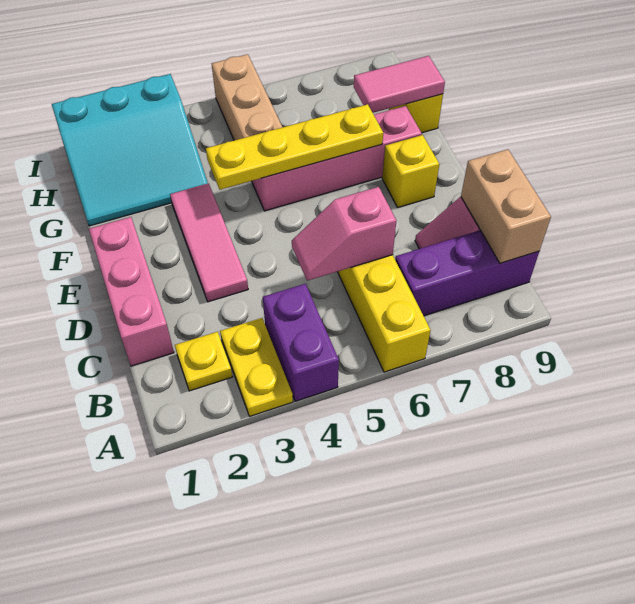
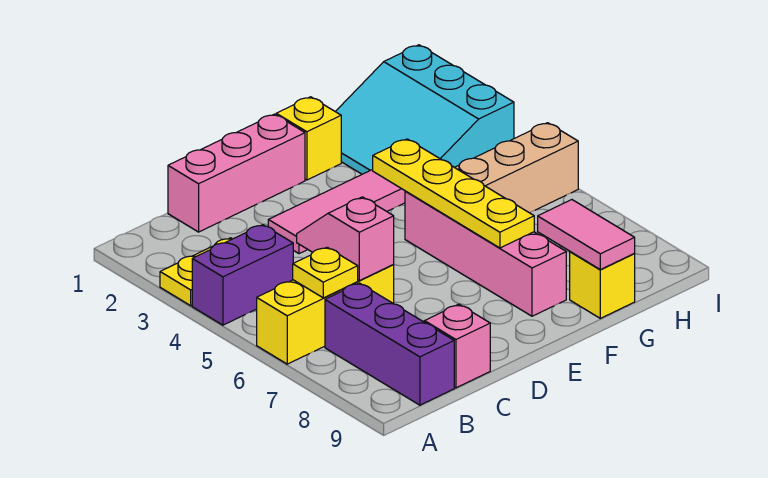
yellow 1x1 plate [175,332,232,391] -> yellow 1x1 plate moved to [293,247,358,298]
tan 1x2 brick [461,149,551,263] -> none
yellow 1x1 brick [382,135,439,207] -> yellow 1x1 brick moved to [276,97,341,180]

